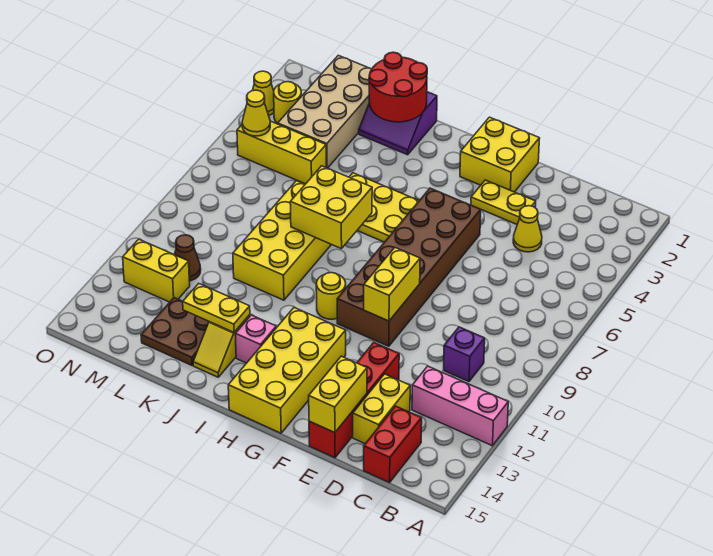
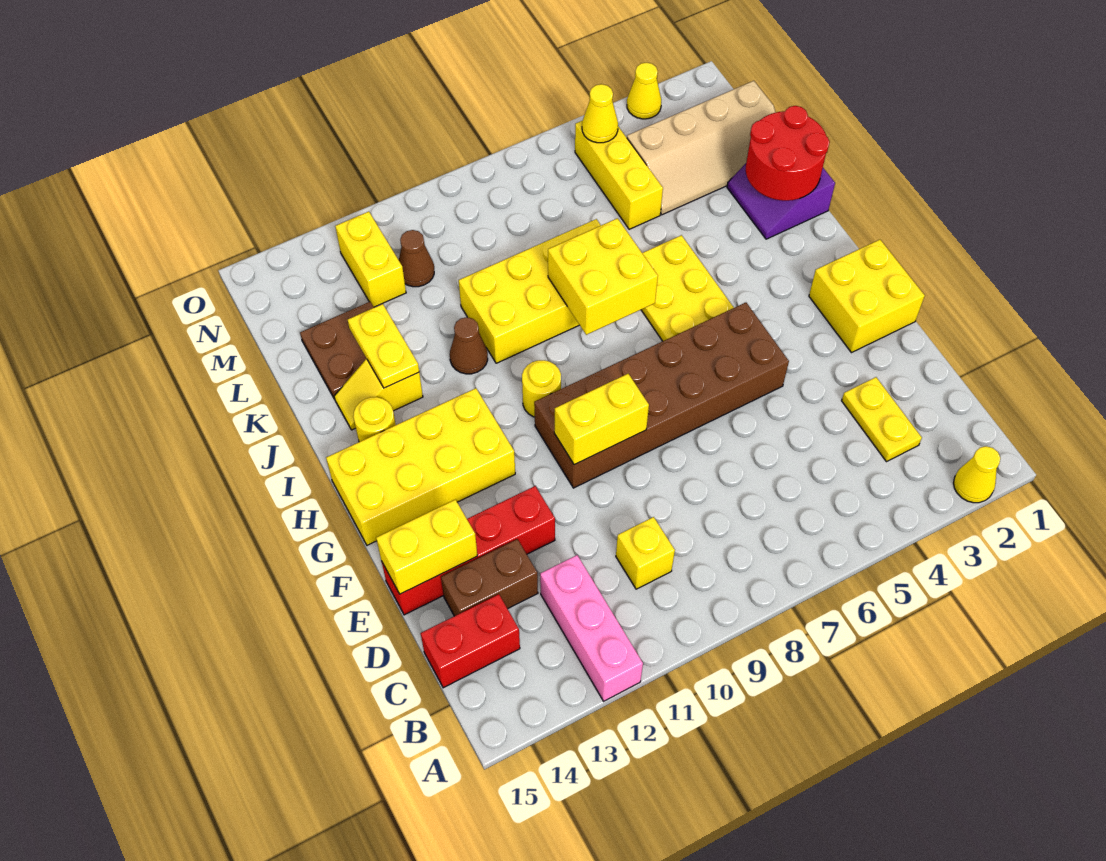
purple 1x1 brick [444,327,485,382] -> yellow 1x1 brick [616,517,675,589]
yellow 1x1 cone [513,206,542,252] -> yellow 1x1 cone moved to [954,446,1000,503]
yellow 1x2 brick [353,374,410,444] -> brown 1x2 brick [441,539,538,616]
yellow 1x2 plate [471,180,536,224] -> yellow 1x2 plate moved to [842,377,922,462]
pink 1x1 brick [235,315,276,363] -> none
none -> brown 1x1 cone [450,317,488,374]
tan 2x4 brick [278,55,371,168] -> tan 2x4 slope [627,81,776,215]
yellow 1x1 round brick [274,82,301,124] -> yellow 1x1 round brick moved to [353,397,396,442]

